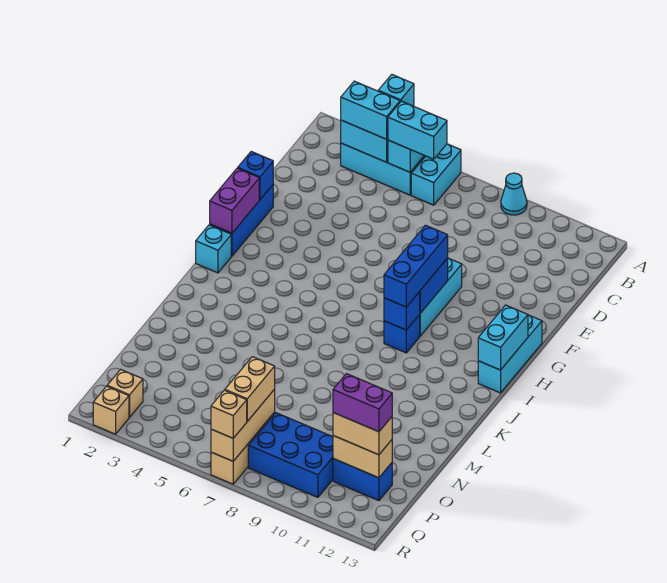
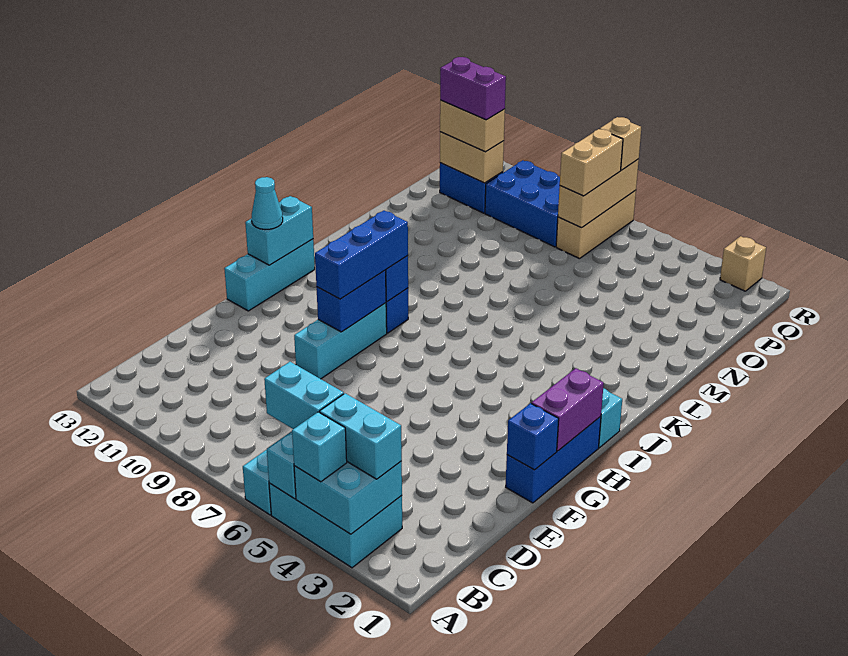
cyan 1x1 cone [501,173,527,215] -> cyan 1x1 cone moved to [252,177,283,229]
tan 1x1 brick [107,369,143,417] -> none

